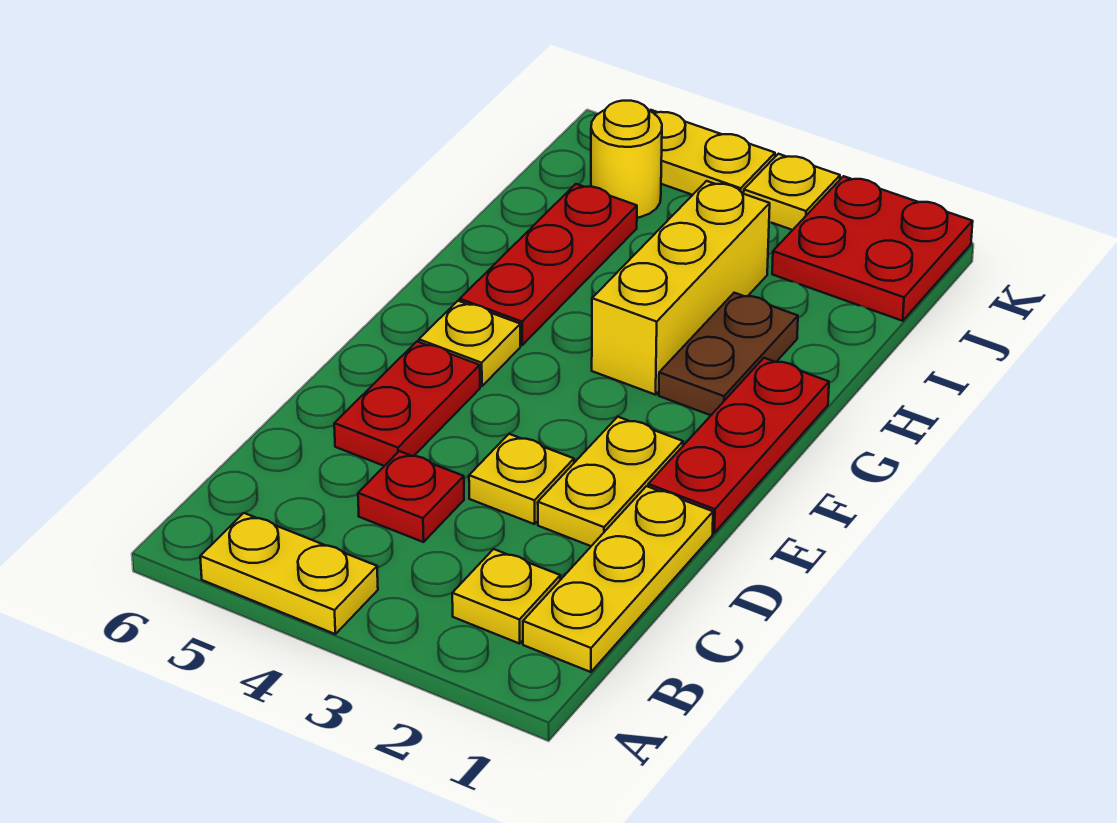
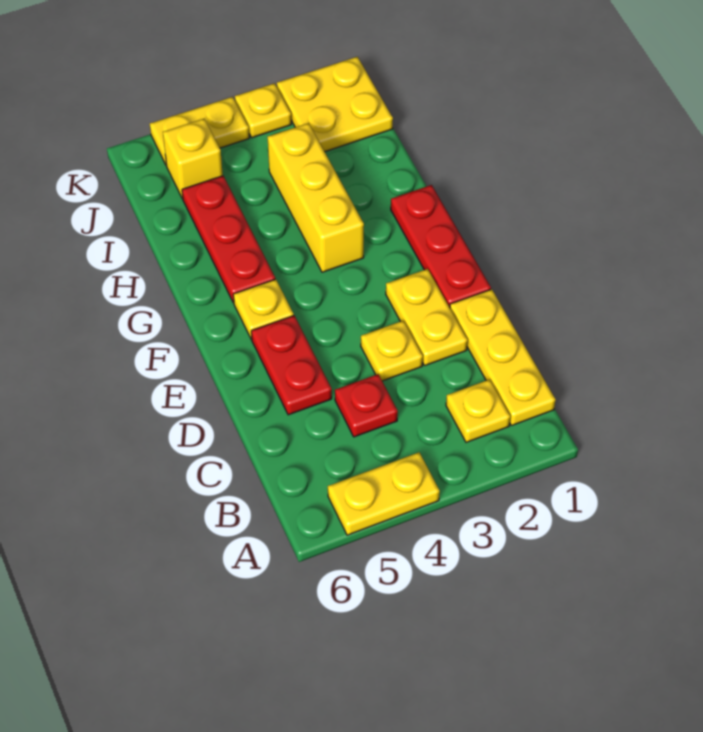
brown 1x2 plate [659,293,798,415] -> none
red 2x2 plate [772,176,973,321] -> yellow 2x2 plate [277,57,393,152]
yellow 1x1 round brick [591,101,662,218] -> yellow 1x1 brick [163,119,223,199]

